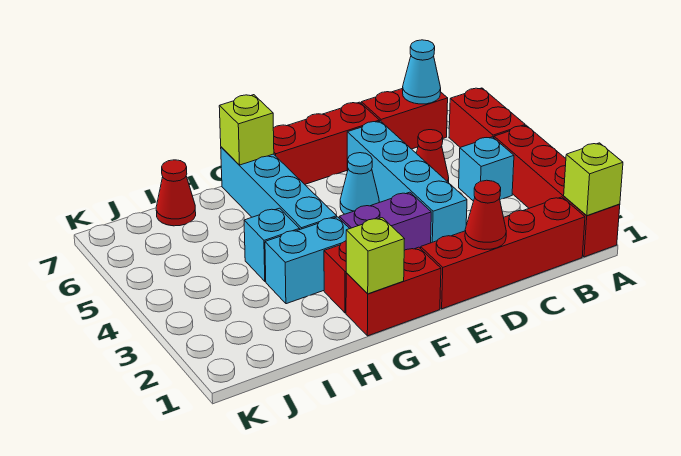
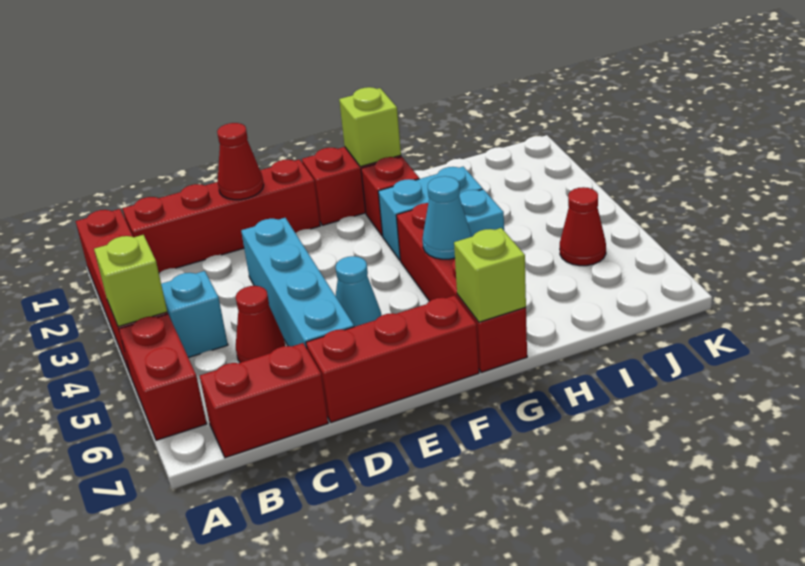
lime 1x1 brick [564,143,623,216] -> lime 1x1 brick moved to [94,235,167,327]
cyan 1x1 cone [403,40,441,104] -> cyan 1x1 cone moved to [422,176,471,259]
purple 1x2 brick [339,192,431,250] -> none
cyan 1x4 brick [221,147,337,229] -> red 1x4 brick [396,203,527,372]
red 1x1 cone [156,160,196,226] -> red 1x1 cone moved to [560,187,606,266]

